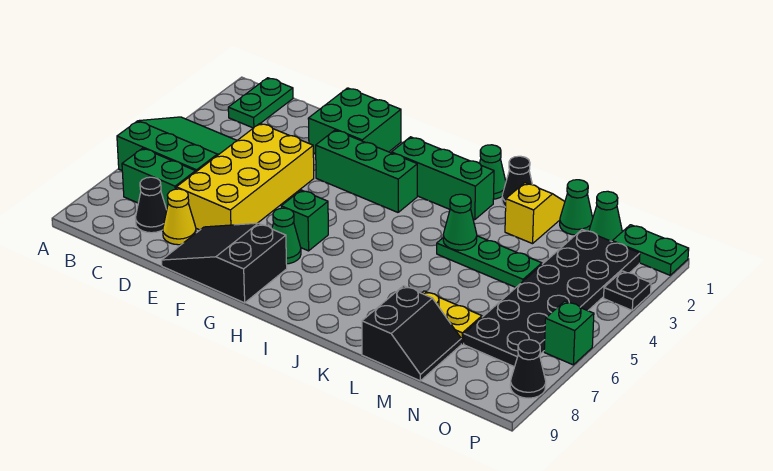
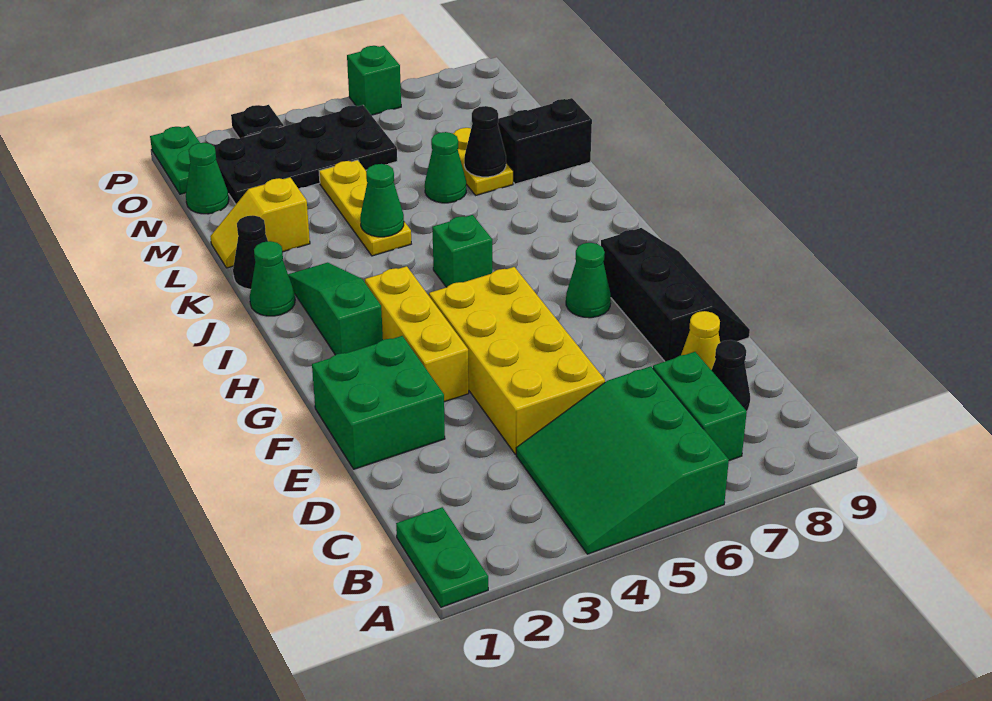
green 1x2 plate [228,78,293,128] -> green 1x2 plate turned to [396,507,488,607]
yellow 2x4 brick [176,123,314,230] -> yellow 2x4 brick turned to [429,267,605,454]
black 2x3 slope [162,223,287,303] -> black 2x3 slope turned to [601,228,750,361]
green 1x3 brick [316,130,417,212] -> yellow 1x3 brick [365,266,469,402]
green 1x1 brick [281,190,328,251] -> green 1x1 brick moved to [432,215,492,287]
green 1x3 brick [392,137,494,220] -> green 1x3 slope [288,263,383,355]
green 1x3 plate [437,236,542,287] -> yellow 1x3 plate [319,160,411,256]
green 1x1 cone [560,180,593,235] -> green 1x1 cone moved to [425,132,466,203]
black 2x6 plate [464,230,640,367] -> black 2x4 plate [213,105,397,204]
black 1x1 cone [510,340,546,398] -> black 1x1 cone moved to [464,106,506,177]

